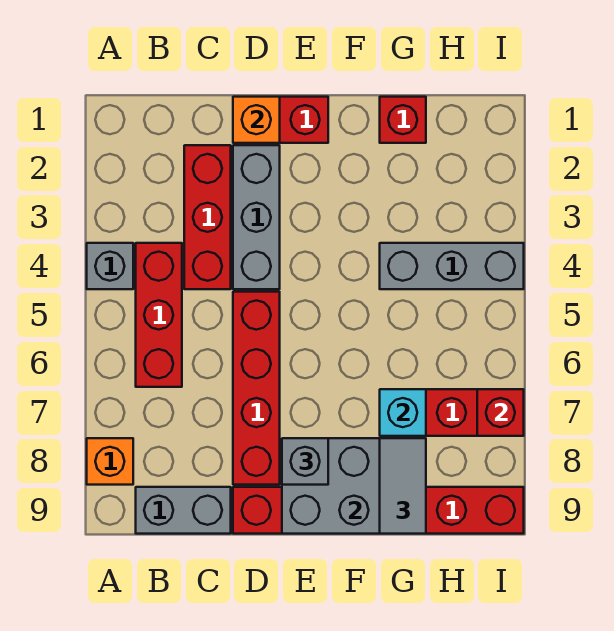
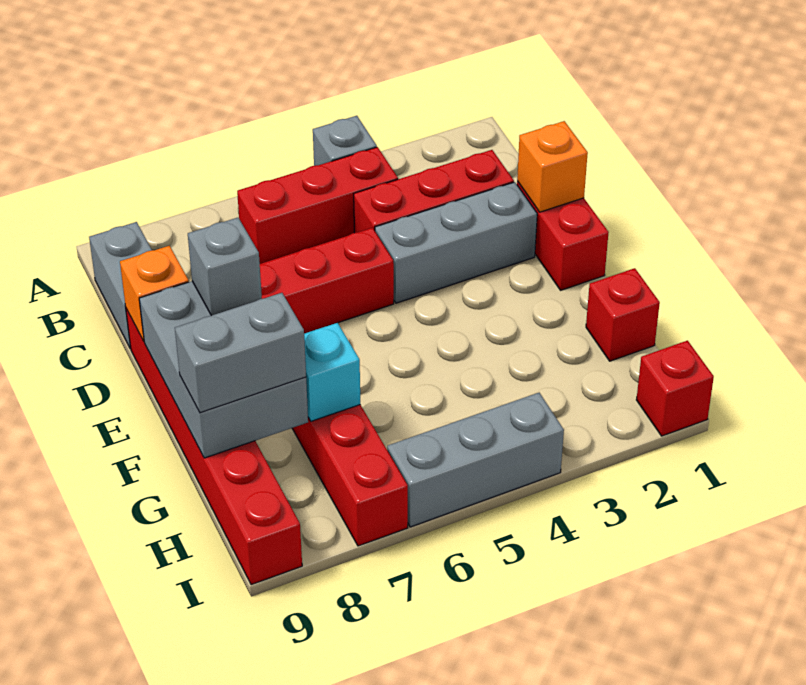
orange 1x1 brick [87,438,133,485] -> orange 1x1 brick moved to [120,246,189,341]
grey 1x3 brick [380,243,524,289] -> grey 1x3 brick turned to [387,393,564,527]
grey 1x2 tile [380,438,426,534] -> grey 1x2 brick [175,293,306,413]
red 1x1 brick [477,389,524,436] -> red 1x1 brick moved to [636,341,714,436]

